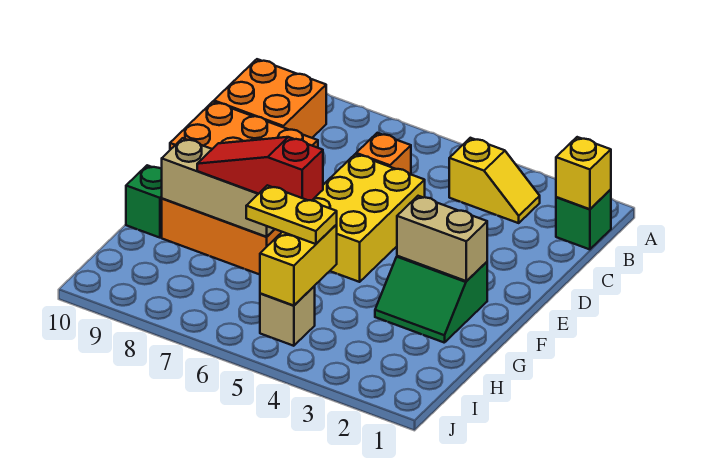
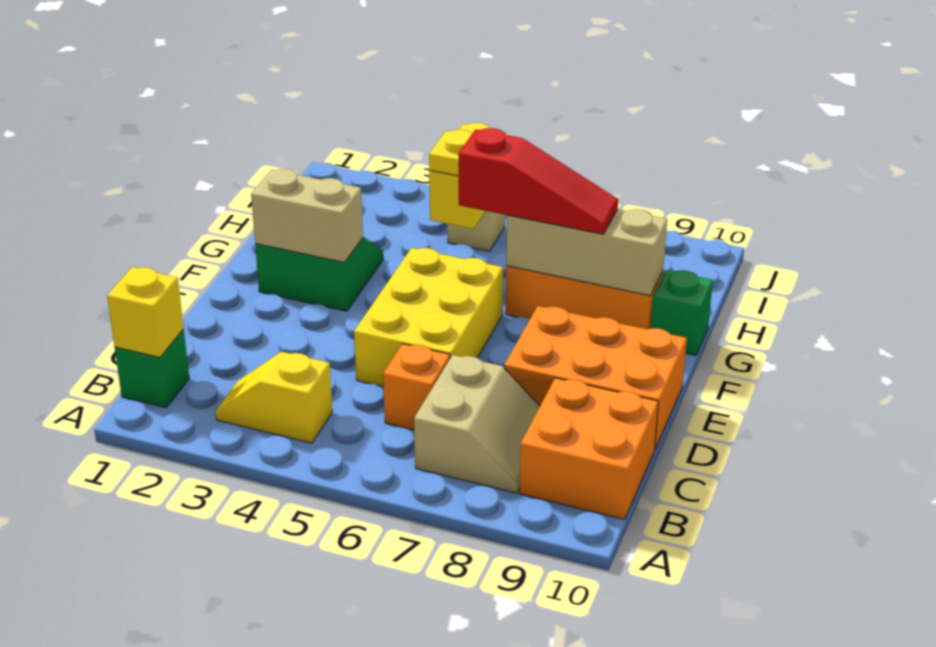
none -> tan 2x2 slope [414,355,540,493]

